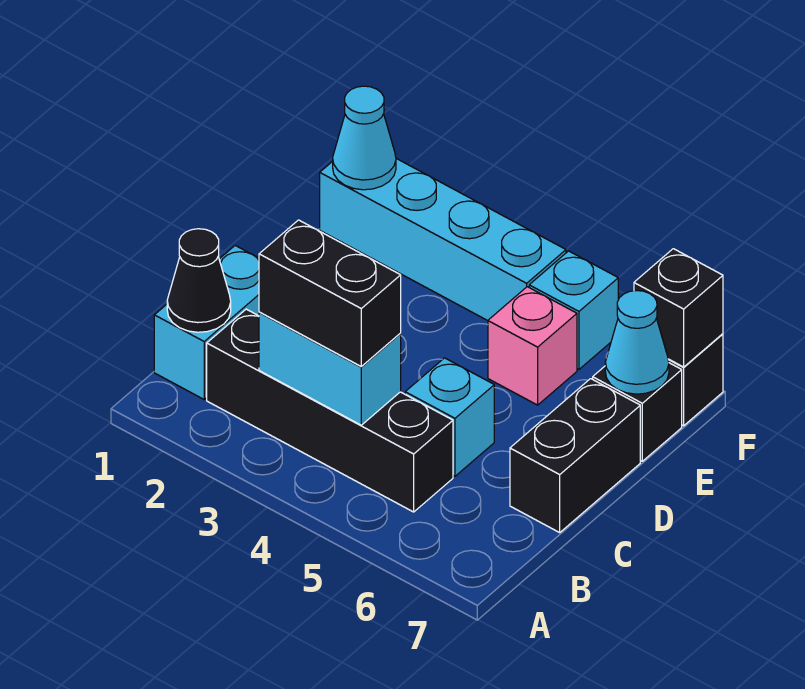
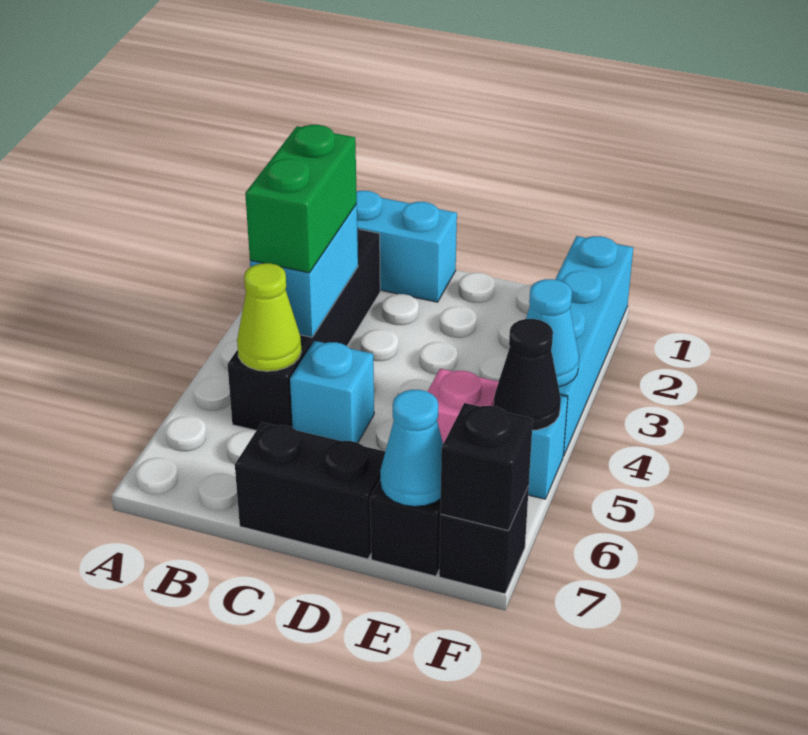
black 1x1 cone [167,229,231,332] -> black 1x1 cone moved to [494,319,561,430]
black 1x2 brick [259,220,401,366] -> green 1x2 brick [245,125,357,273]
none -> lime 1x1 cone [237,263,301,371]
cyan 1x1 cone [333,86,396,190] -> cyan 1x1 cone moved to [526,279,579,387]

